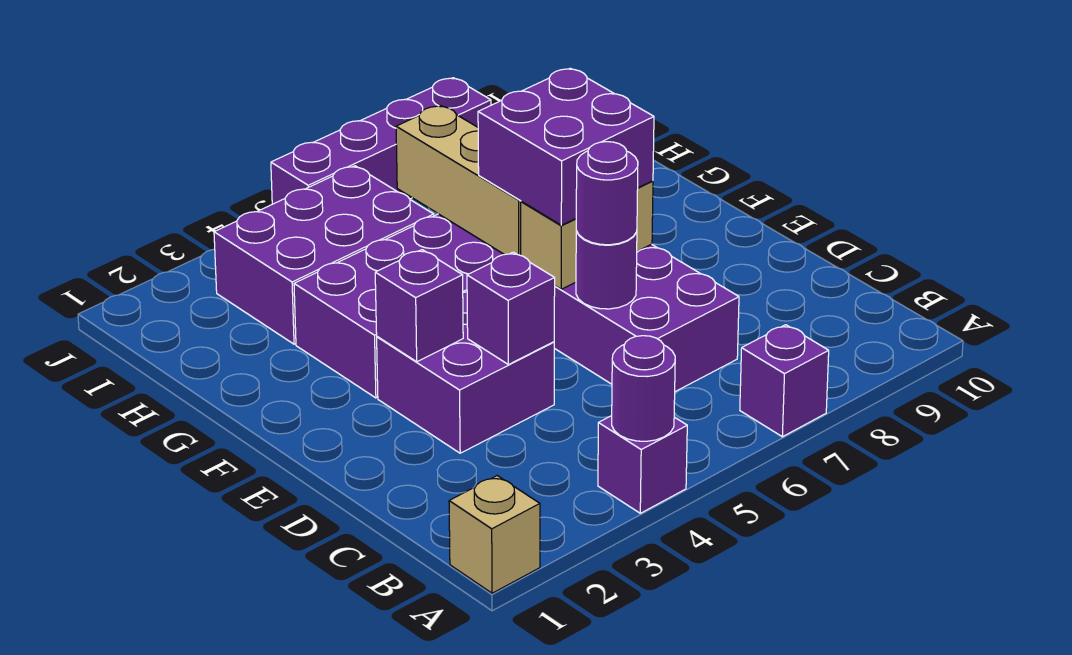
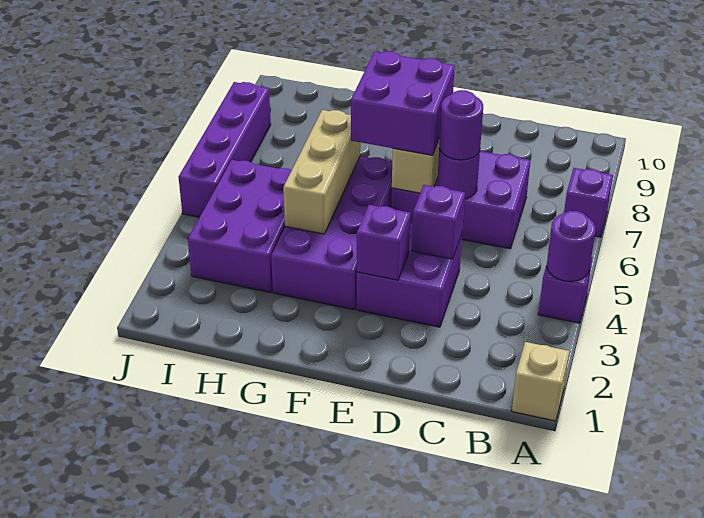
tan 1x3 brick [396,106,521,255] -> tan 1x3 brick turned to [283,110,360,234]

